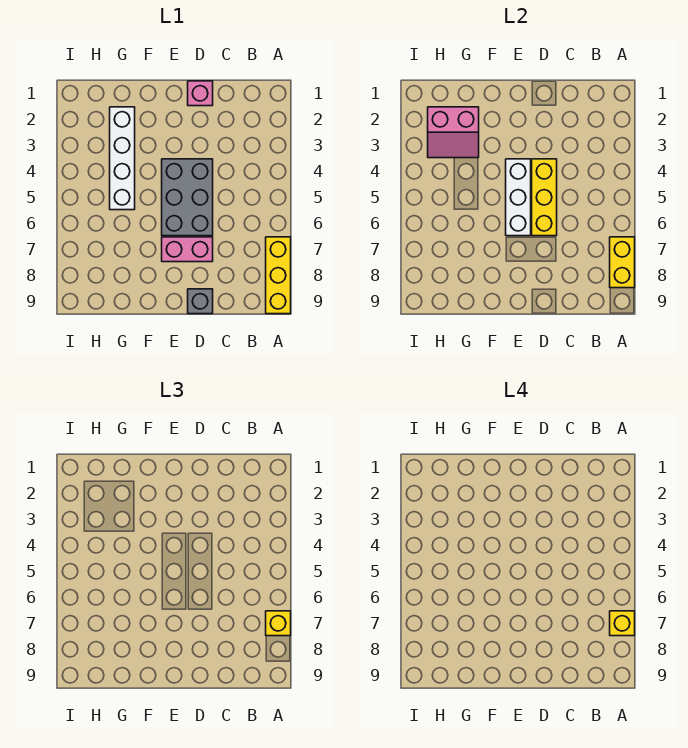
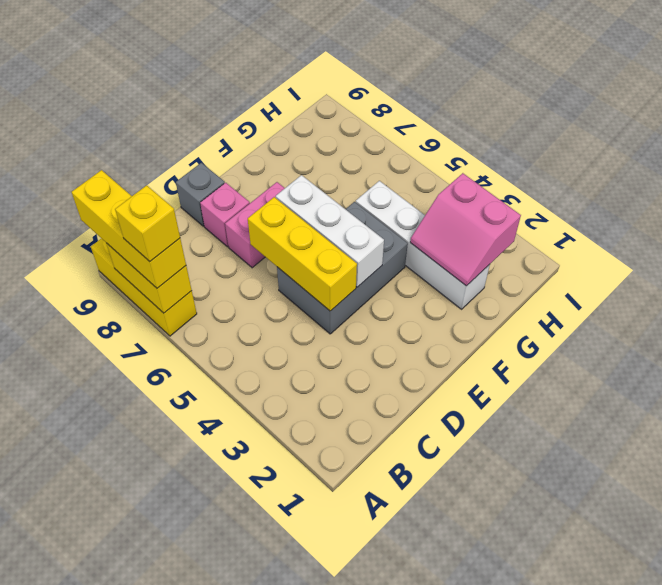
yellow 1x1 brick [266,611,291,636] -> yellow 1x3 brick [72,170,186,288]
pink 1x1 brick [188,81,213,106] -> pink 1x1 brick moved to [200,183,250,247]
grey 2x3 brick [162,159,213,236] -> grey 2x3 brick turned to [277,202,408,334]
pink 2x2 slope [428,107,479,158] -> pink 2x2 slope turned to [410,173,521,286]

